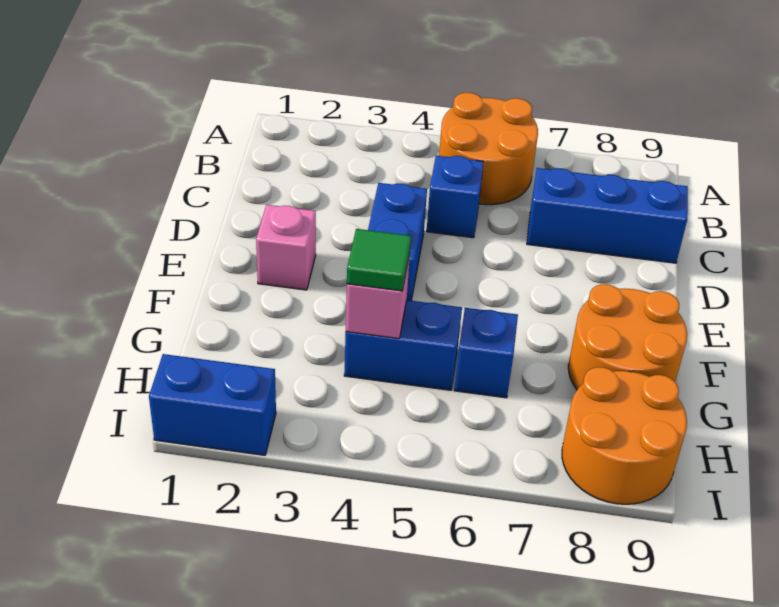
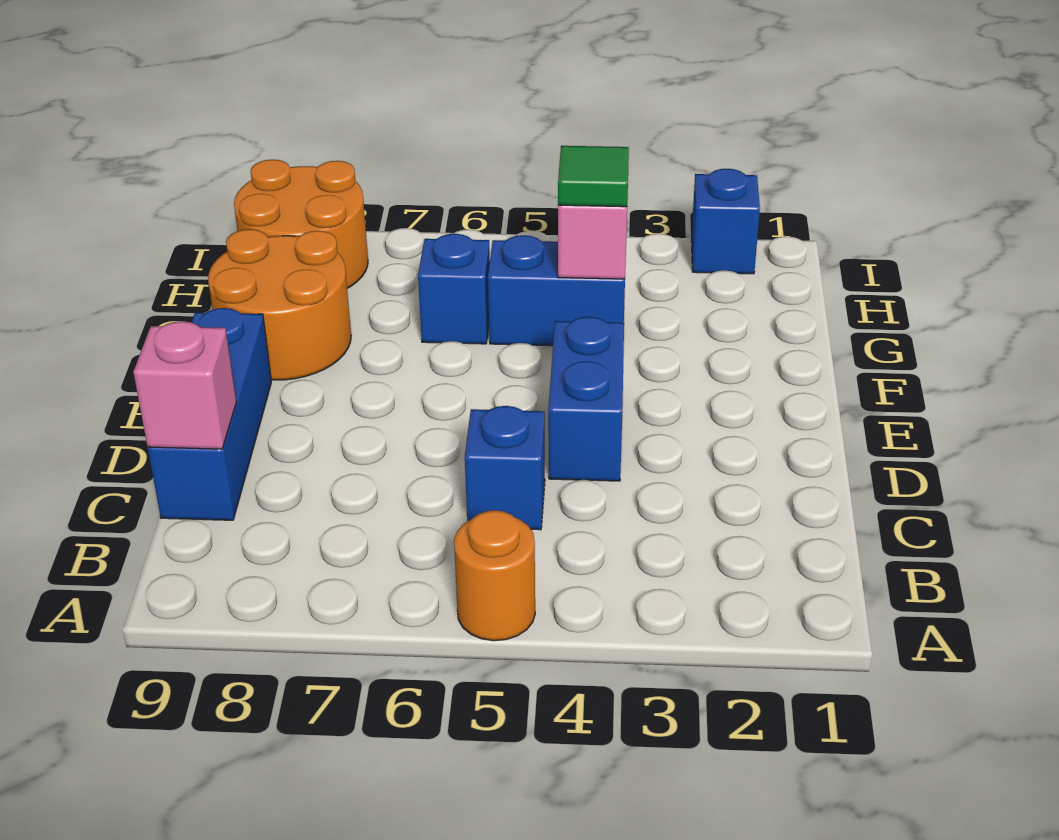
orange 2x2 round brick [439,93,538,205] -> orange 1x1 round brick [454,510,535,641]
blue 1x3 brick [527,168,688,263] -> blue 1x3 brick turned to [148,308,271,520]
pink 1x1 brick [256,205,316,290] -> pink 1x1 brick moved to [133,321,236,449]
blue 1x2 brick [149,354,276,455] -> blue 1x1 brick [691,169,760,274]

